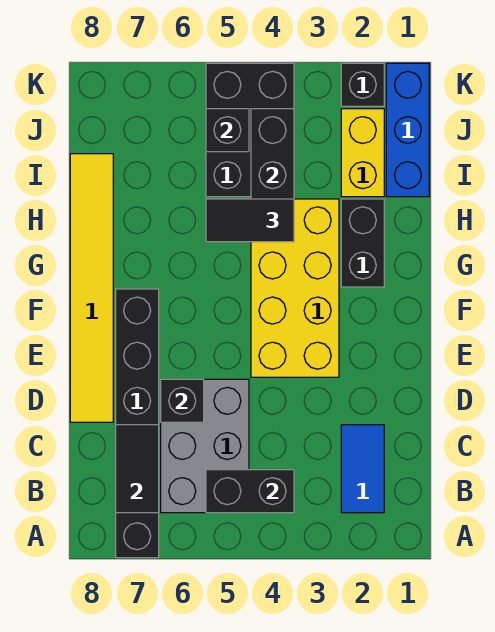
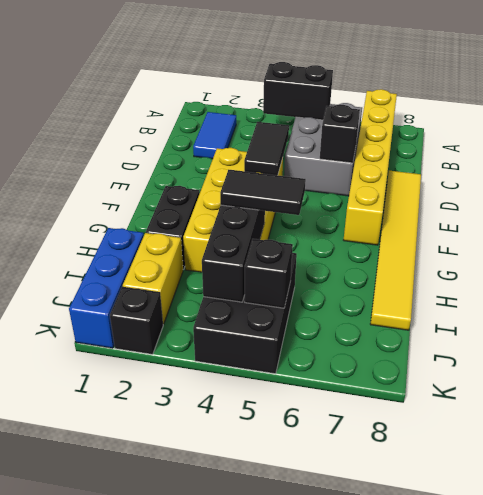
black 1x6 brick [116,289,159,558] -> yellow 1x6 brick [344,89,397,245]
black 1x2 tile [116,425,159,513] -> black 1x2 tile moved to [244,122,289,175]

